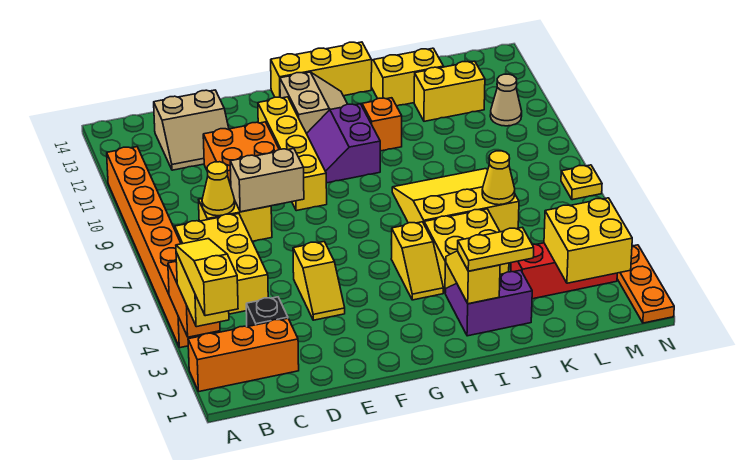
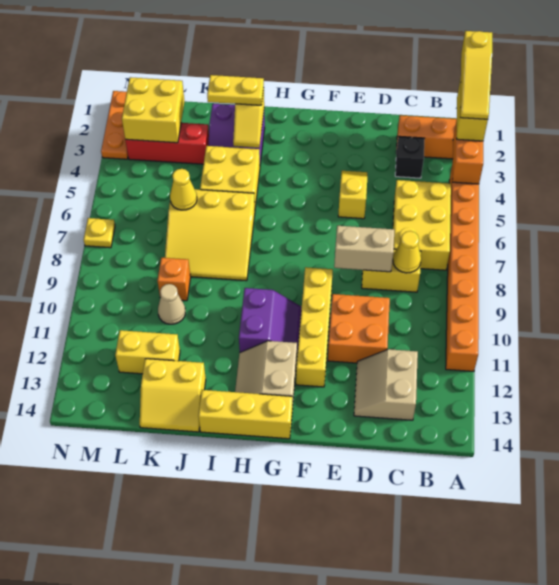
tan 2x2 slope [154,90,229,170] -> tan 2x2 slope turned to [354,349,418,420]
yellow 1x2 slope [391,222,443,300] -> none
orange 1x1 brick [362,98,402,151] -> orange 1x1 brick moved to [158,258,191,301]
tan 1x1 cone [490,74,522,126] -> tan 1x1 cone moved to [158,284,185,324]

